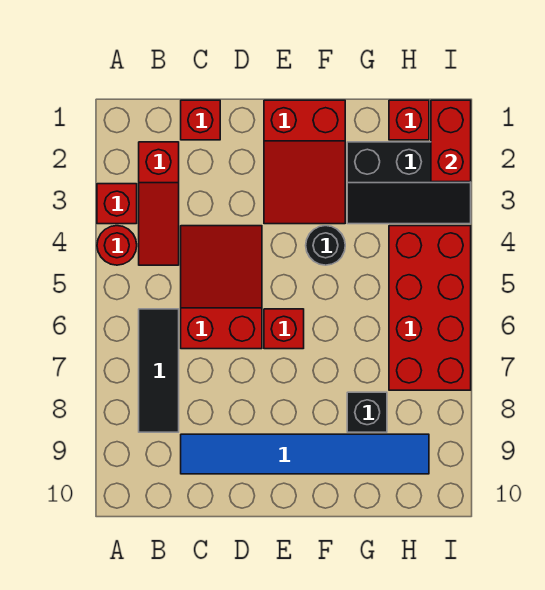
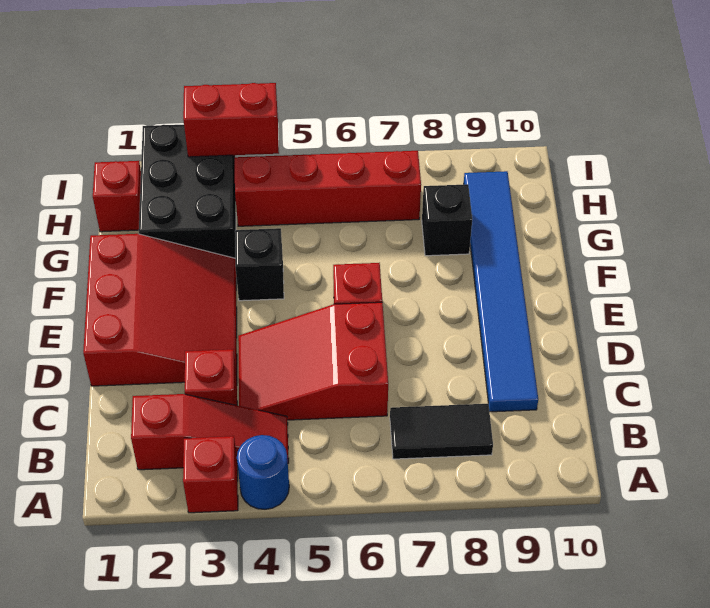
red 1x1 round brick [97,226,137,265] -> blue 1x1 round brick [237,435,289,509]
black 1x3 tile [139,309,179,432] -> black 1x2 tile [390,404,493,459]
red 1x1 brick [181,100,220,140] -> red 1x1 brick moved to [185,349,237,405]
red 2x3 slope [264,100,345,224] -> red 3x3 slope [83,234,237,386]
black 1x1 round brick [306,226,345,265] -> black 1x1 brick [235,228,284,301]
black 2x3 slope [347,142,471,224] -> black 2x3 brick [139,125,236,258]
red 2x4 brick [389,226,471,390] -> red 1x4 brick [235,151,421,226]
red 1x2 brick [431,100,471,182] -> red 1x2 brick moved to [183,83,279,157]

